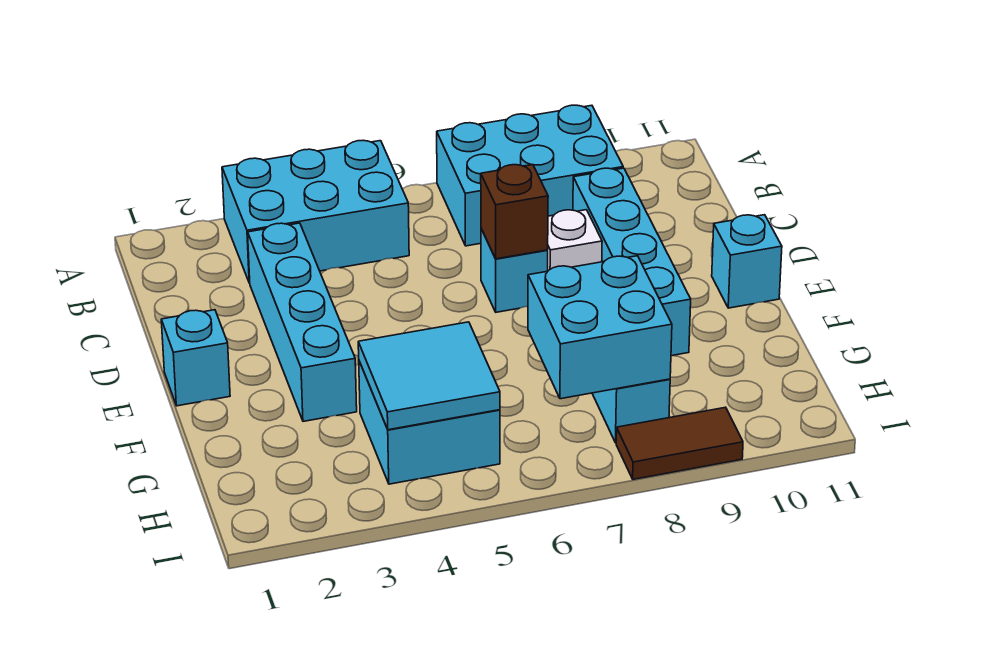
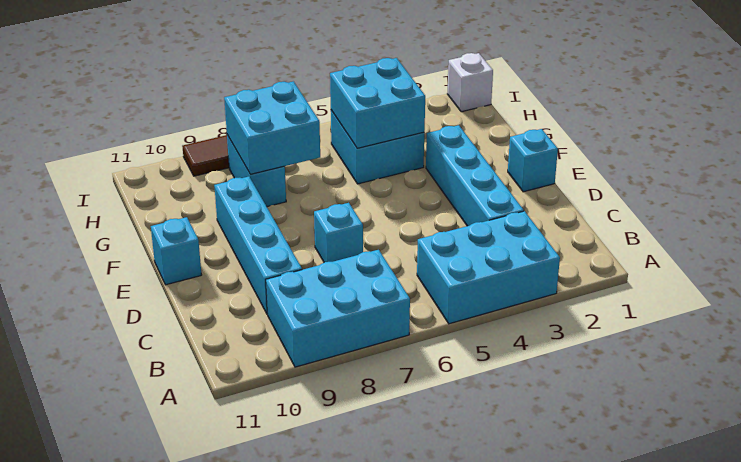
brown 1x1 brick [481,165,548,259] -> none
white 1x1 brick [548,210,602,271] -> white 1x1 brick moved to [447,53,493,112]
cyan 2x2 tile [358,322,500,430] -> cyan 2x2 brick [330,58,425,148]

